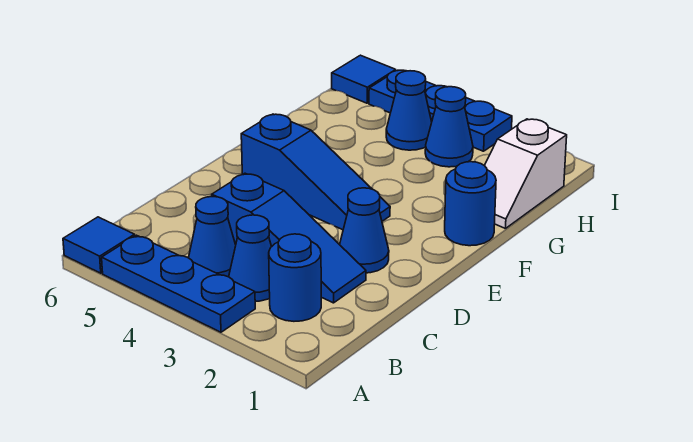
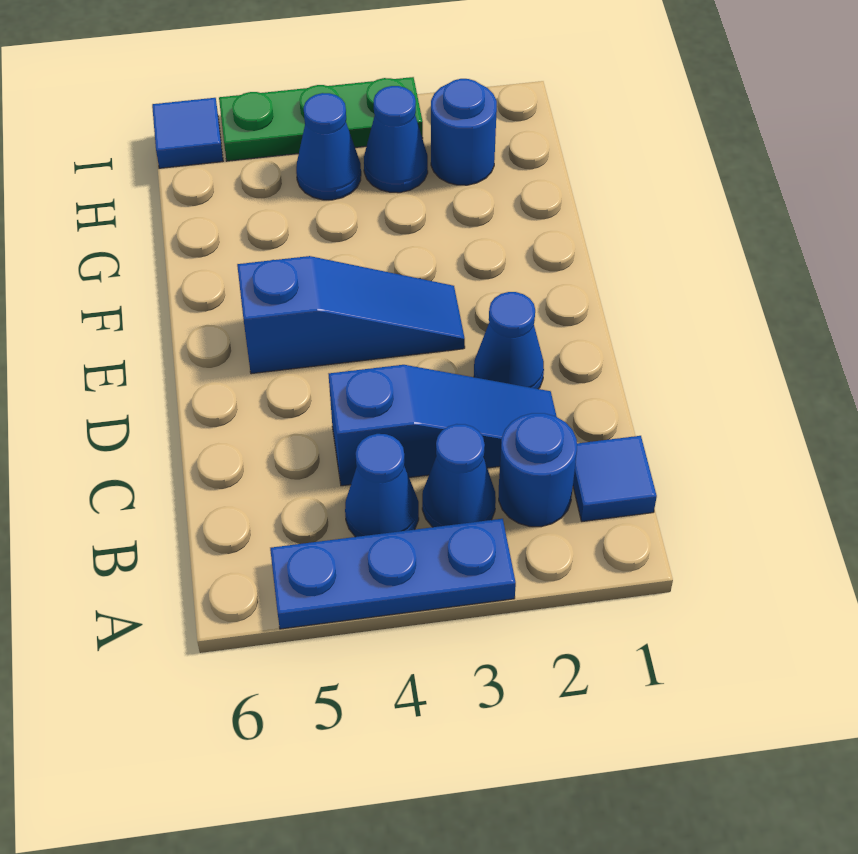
blue 1x1 tile [63,217,135,273] -> blue 1x1 tile moved to [573,436,657,521]
blue 1x1 round brick [445,162,496,246] -> blue 1x1 round brick moved to [431,79,497,185]
white 1x2 slope [484,119,567,229] -> none
blue 1x3 plate [369,70,512,151] -> green 1x3 plate [219,77,423,161]

